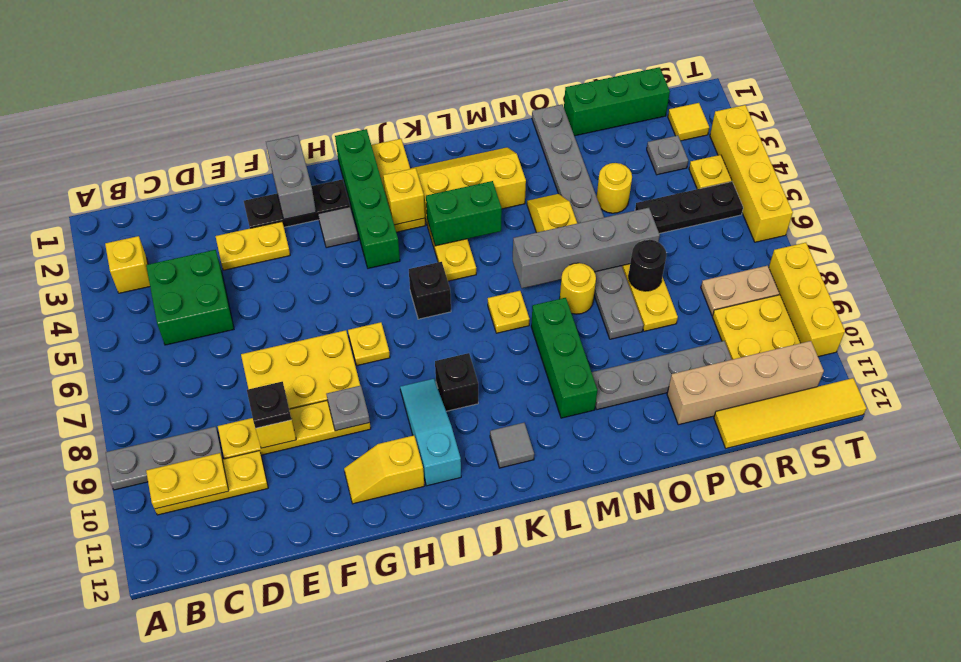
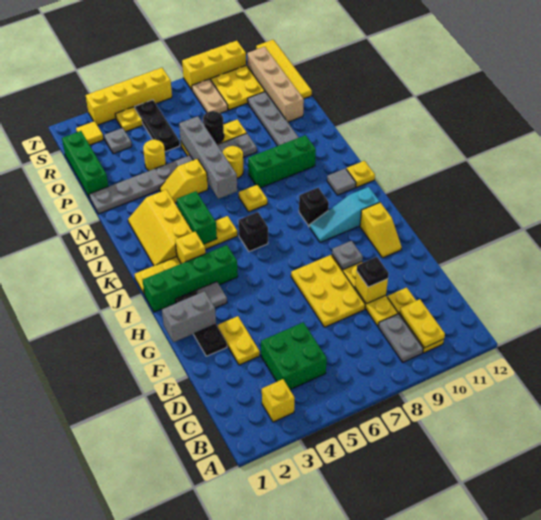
grey 1x3 plate [106,426,223,490] -> grey 1x2 plate [378,314,423,362]
yellow 1x1 plate [348,322,390,365] -> yellow 1x1 plate moved to [346,161,375,187]

